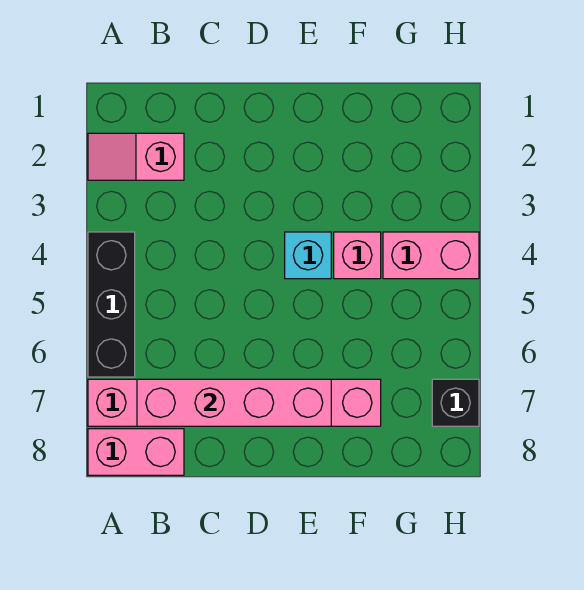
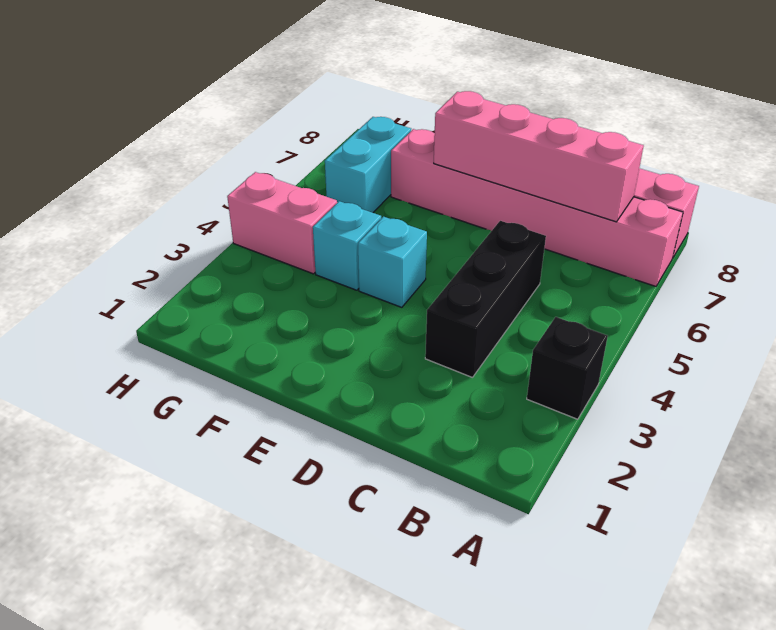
pink 1x2 slope [88,133,184,180] -> none
black 1x3 brick [88,232,135,377] -> black 1x3 brick moved to [425,221,546,378]
pink 1x1 brick [334,232,381,279] -> cyan 1x1 brick [313,201,381,290]
none -> cyan 1x2 brick [325,117,411,213]
black 1x1 brick [432,379,479,426] -> black 1x1 brick moved to [527,317,608,419]

